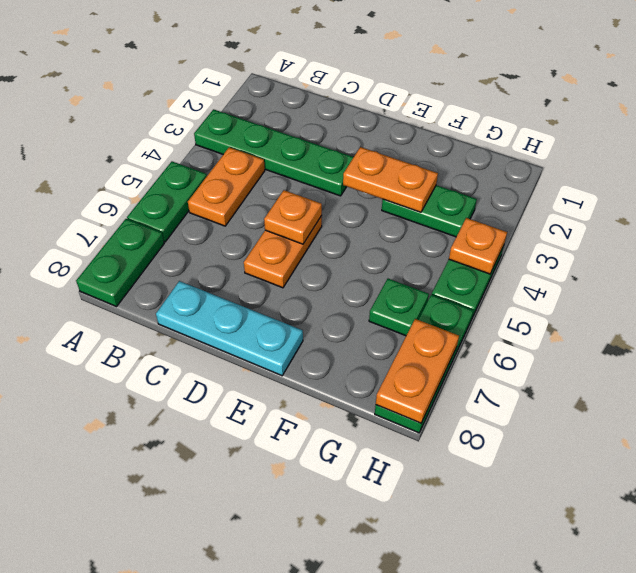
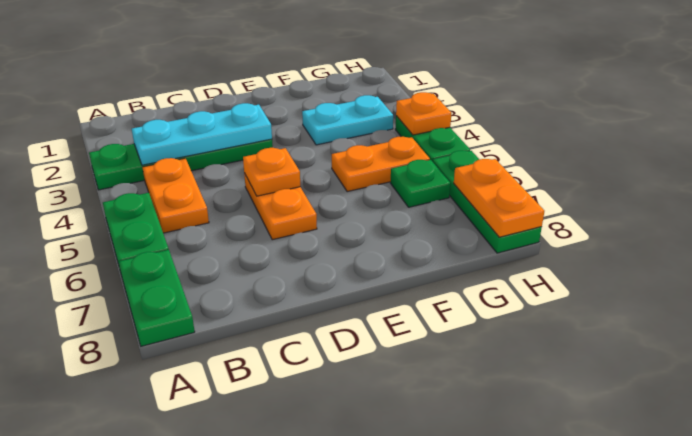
cyan 1x3 plate [156,281,303,376] -> cyan 1x3 plate moved to [132,103,272,165]
orange 1x2 plate [343,147,438,212] -> orange 1x2 plate moved to [332,137,430,192]
green 1x2 plate [382,185,477,237] -> cyan 1x2 plate [302,95,393,145]

